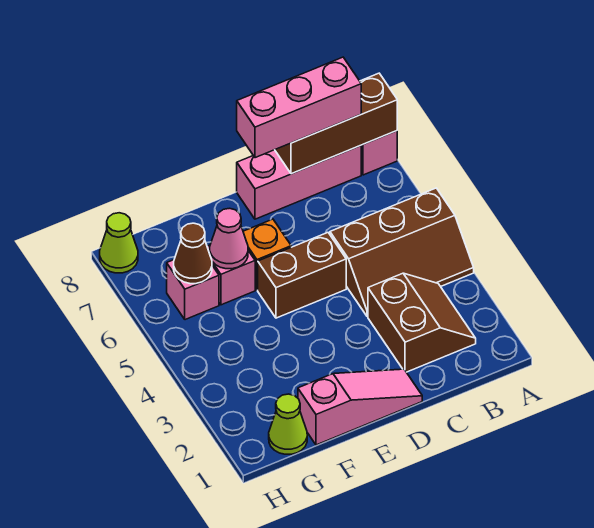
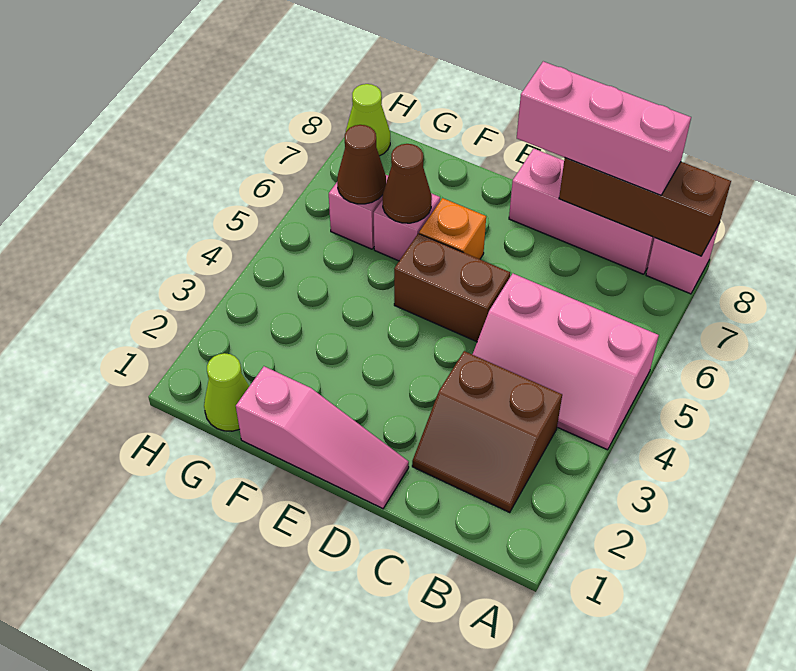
brown 2x3 slope [330,188,474,317] -> pink 2x3 slope [472,274,659,450]
brown 2x2 slope [368,273,476,372] -> brown 2x2 slope turned to [412,351,562,512]
pink 1x1 cone [210,208,248,269] -> brown 1x1 cone [382,144,432,223]

